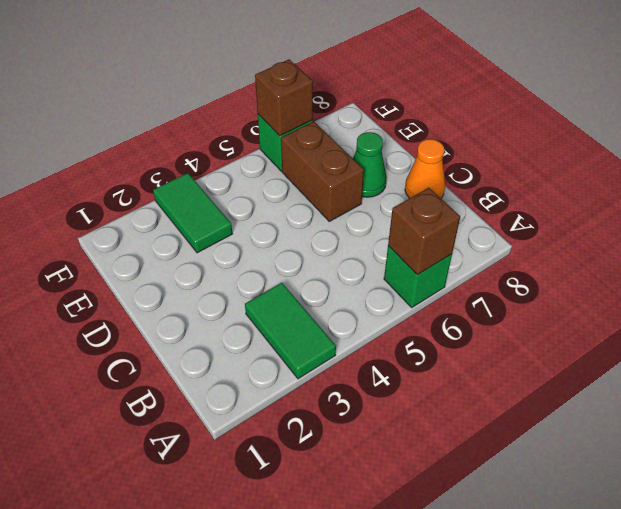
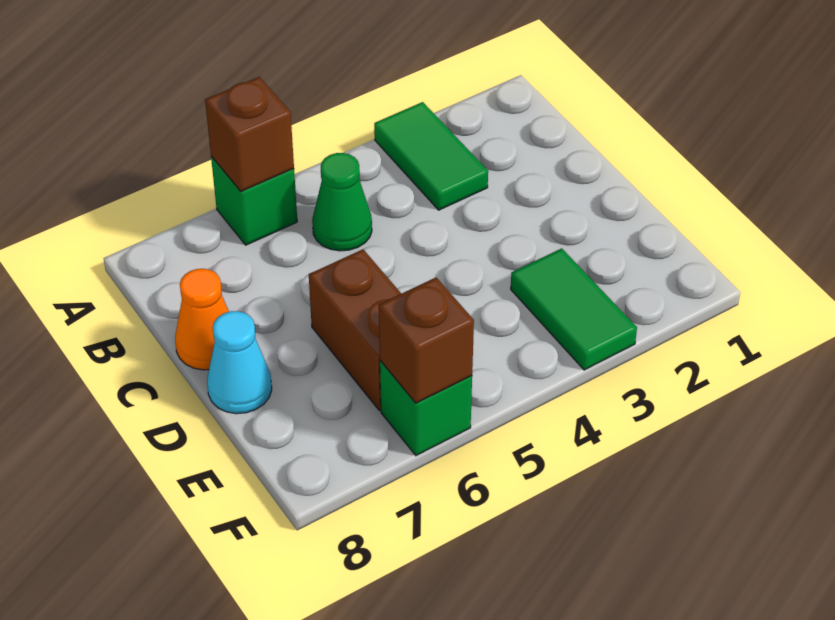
green 1x1 cone [353,132,387,197] -> green 1x1 cone moved to [312,153,372,251]
none -> cyan 1x1 cone [207,311,272,414]

